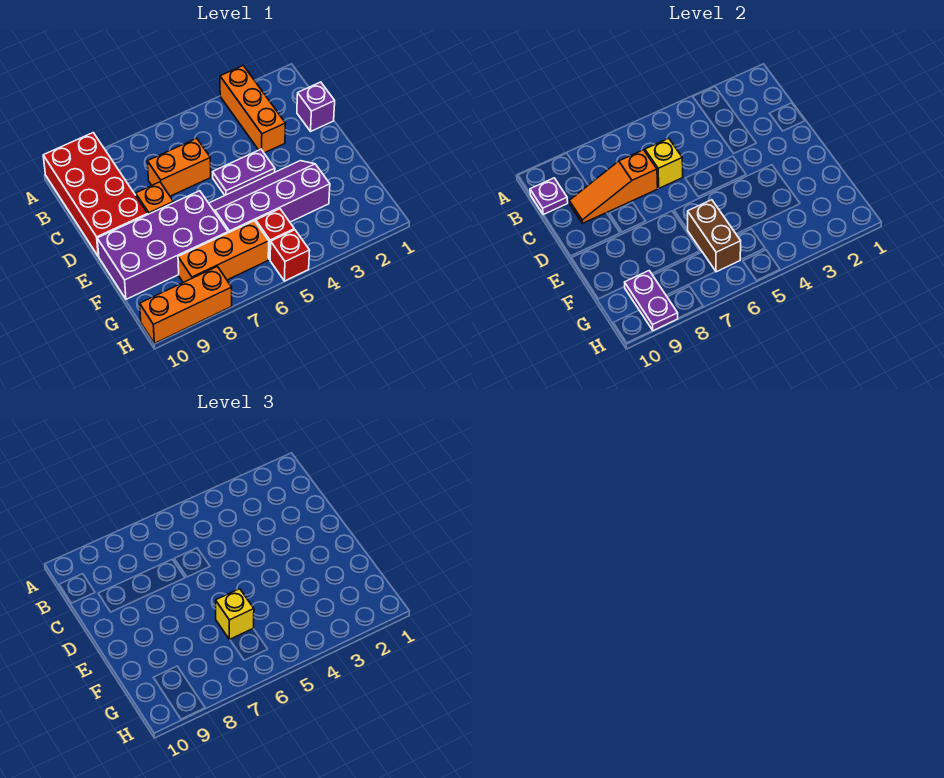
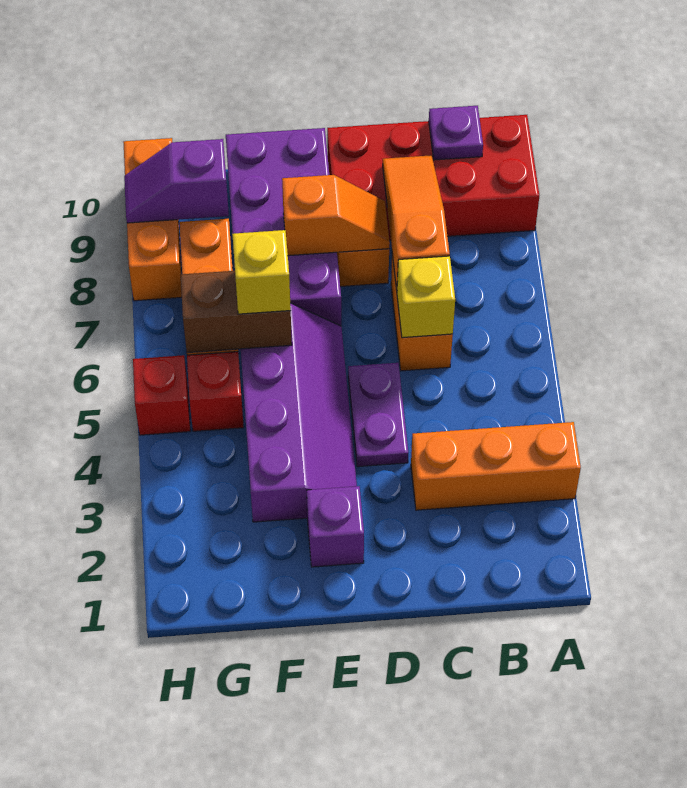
purple 1x1 brick [297,82,335,131] -> purple 1x1 brick moved to [307,486,364,567]
none -> orange 1x2 slope [282,175,390,256]
purple 1x2 plate [624,271,678,331] -> purple 1x2 slope [124,139,229,223]

